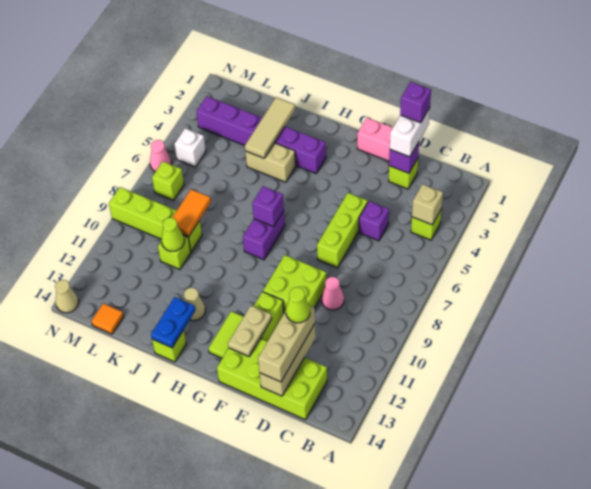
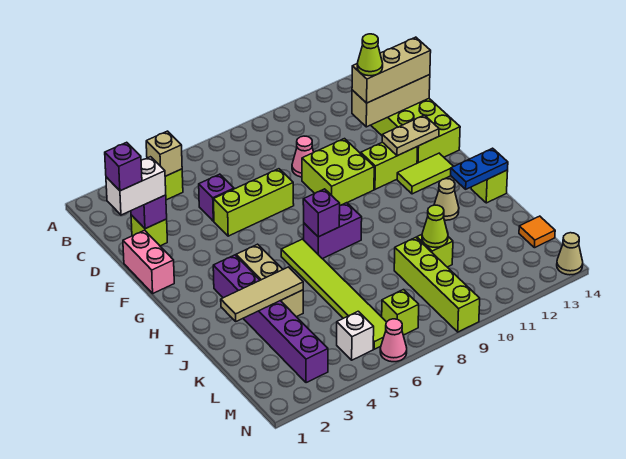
none -> lime 1x6 tile [281,239,386,349]
tan 1x2 brick [245,143,296,182] -> tan 1x3 brick [236,244,303,317]
orange 1x2 tile [172,189,211,237] -> none

